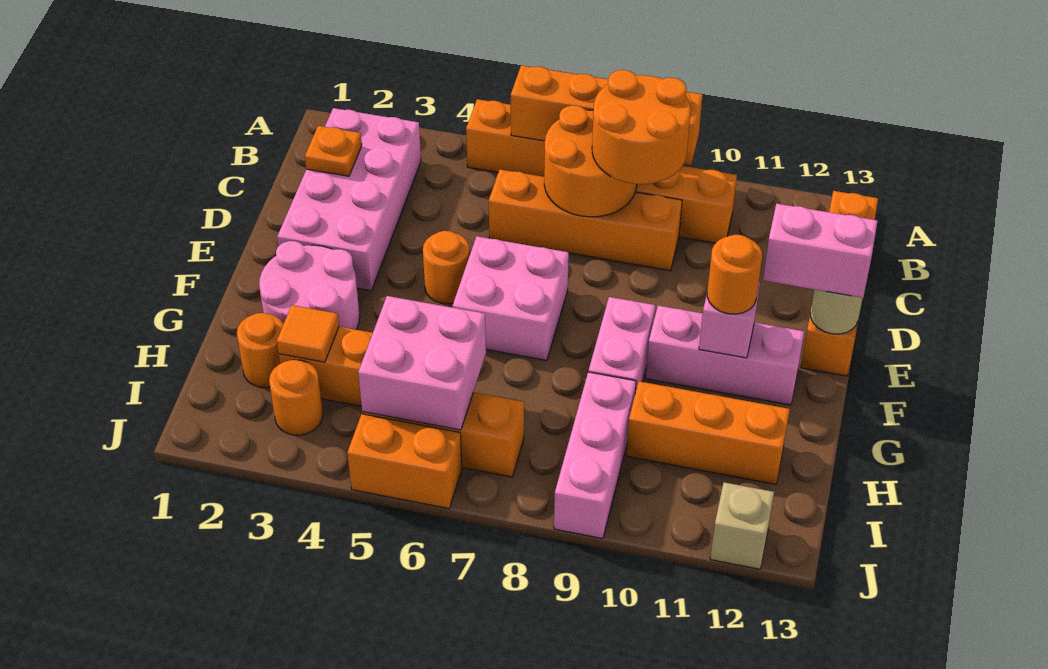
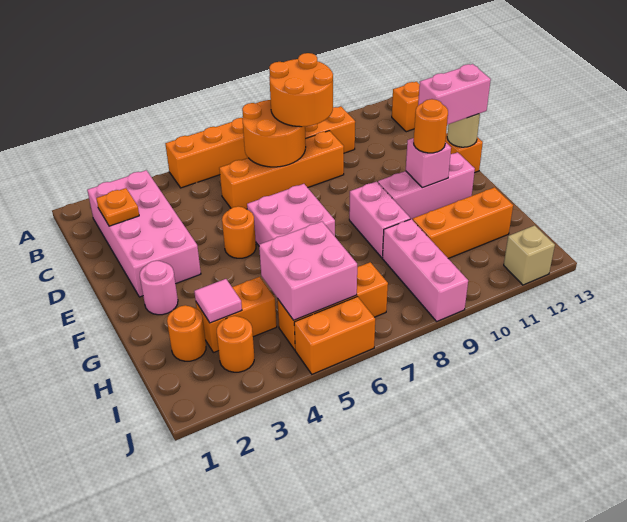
orange 1x4 brick [511,65,703,165] -> none
pink 2x2 round brick [259,241,360,330] -> pink 1x1 round brick [140,261,178,315]
orange 1x1 tile [277,305,339,362] -> pink 1x1 tile [194,279,242,323]

